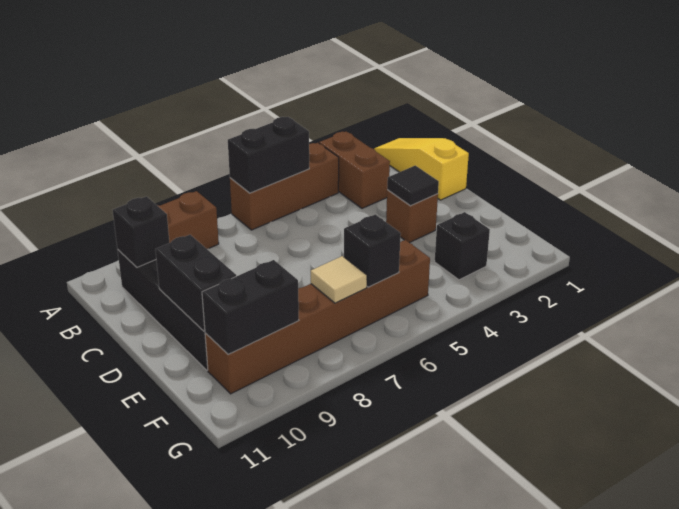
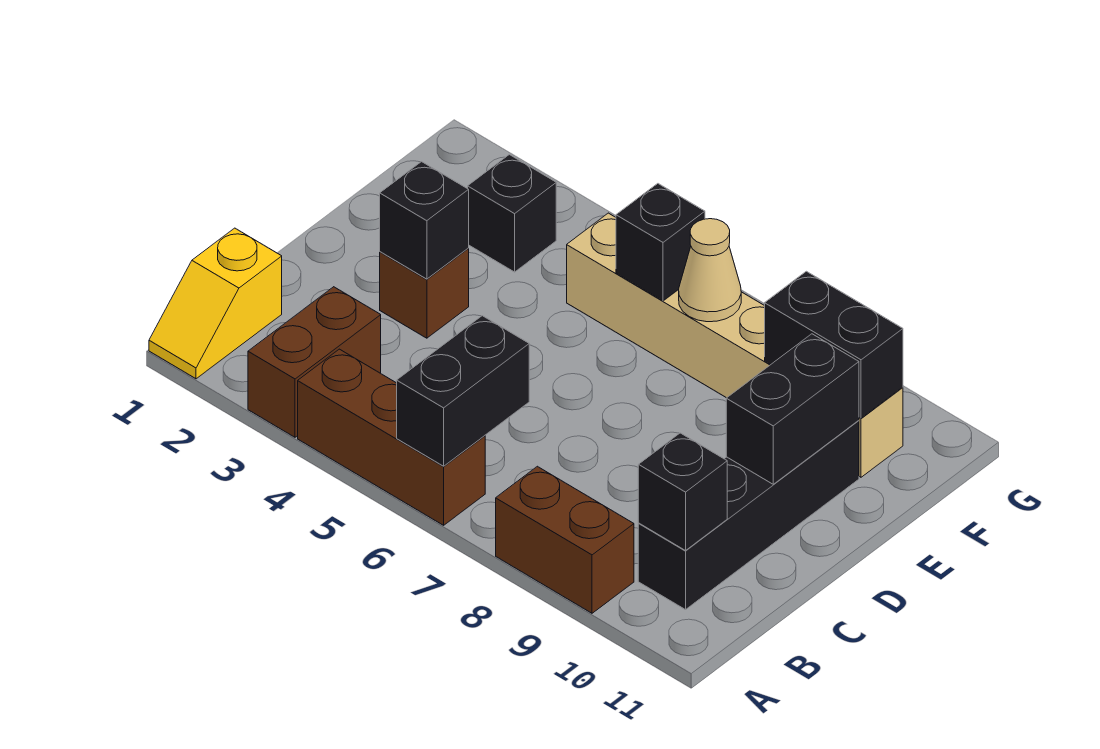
yellow 1x3 slope [374,138,469,200] -> yellow 1x2 slope [149,228,282,379]
black 1x2 brick [228,117,309,193] -> black 1x2 brick turned to [397,316,529,466]
black 1x1 tile [387,166,439,206] -> black 1x1 brick [380,162,469,279]
brown 1x6 brick [205,240,430,394] -> tan 1x6 brick [567,213,903,477]
tan 1x1 tile [311,256,367,303] -> tan 1x1 cone [679,219,741,322]

